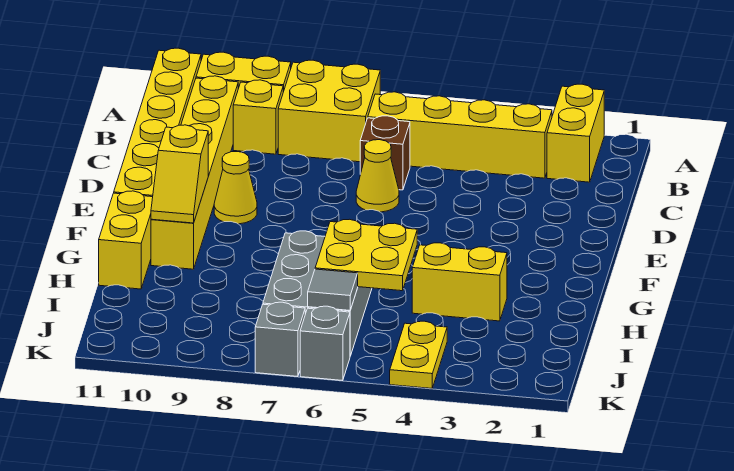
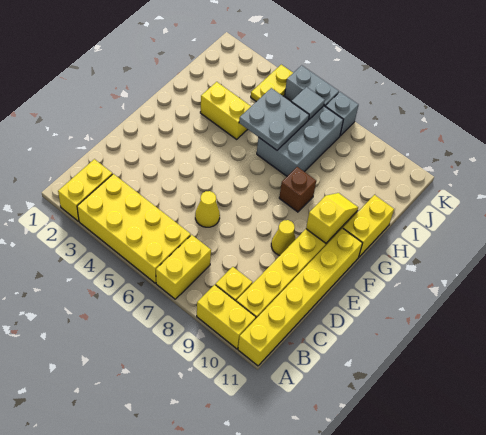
yellow 2x2 brick [278,60,380,162] -> yellow 1x2 brick [156,235,211,299]
yellow 1x4 brick [368,92,552,178] -> yellow 2x4 brick [77,174,191,283]
brown 1x1 brick [360,116,410,190] -> brown 1x1 brick moved to [279,167,316,212]
yellow 2x2 plate [315,219,417,291] -> grey 2x2 plate [239,88,309,150]
grey 1x1 brick [300,306,350,381] -> grey 1x2 brick [285,65,339,106]

